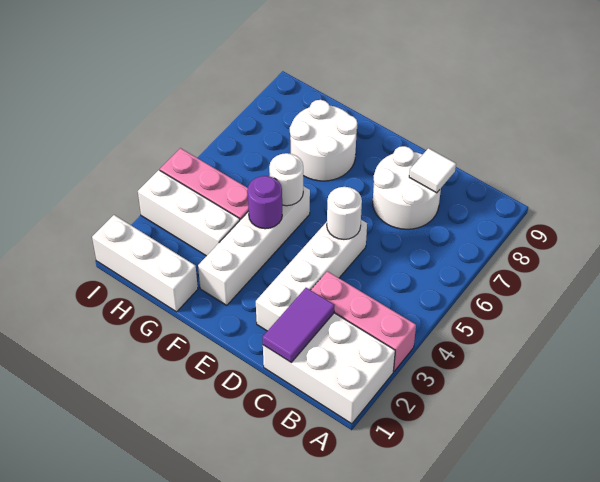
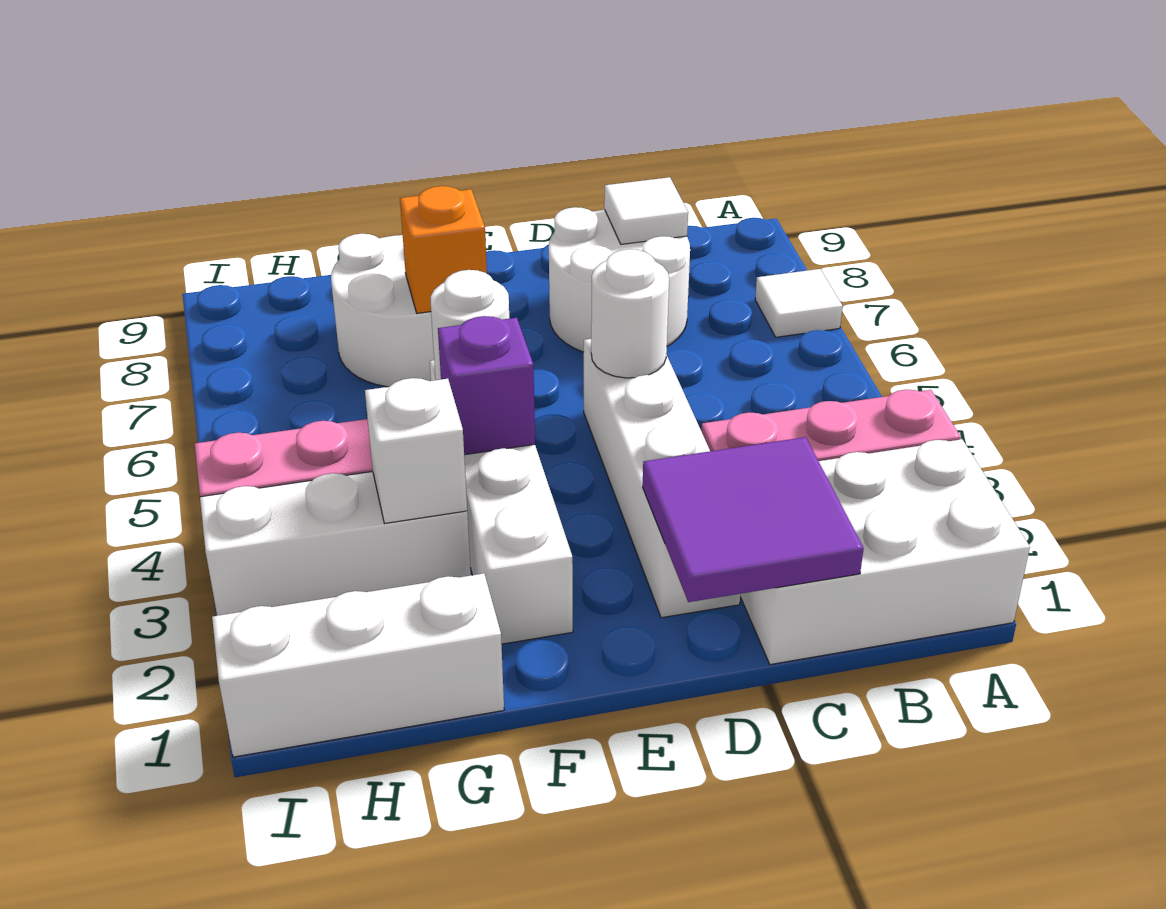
none -> white 1x1 tile [755,269,843,337]
purple 1x2 tile [262,288,335,362] -> purple 2x2 tile [643,437,864,602]
purple 1x1 round brick [248,176,282,229] -> purple 1x1 brick [438,316,535,455]
none -> orange 1x1 brick [400,186,487,313]
none -> white 1x1 brick [365,378,467,523]

